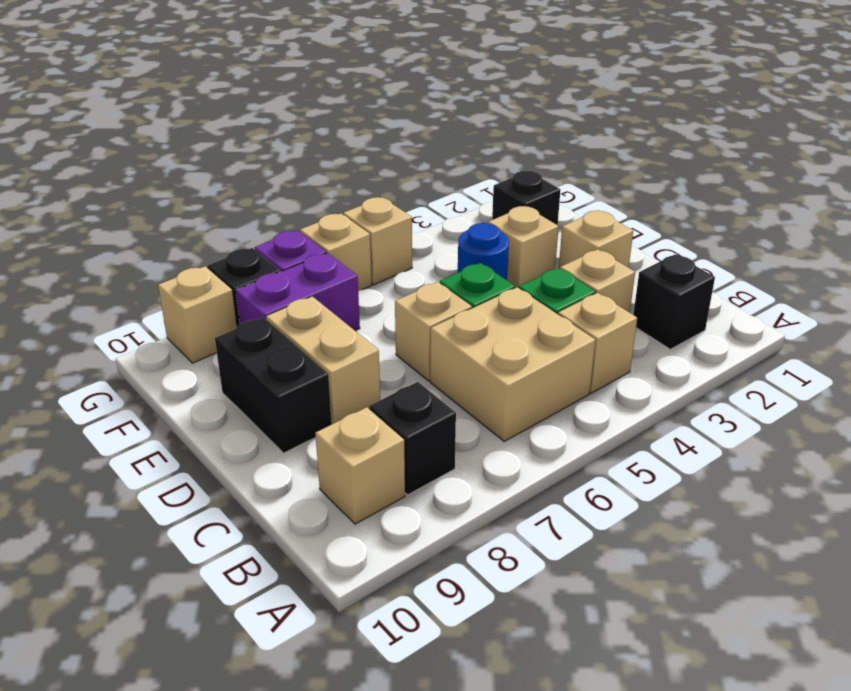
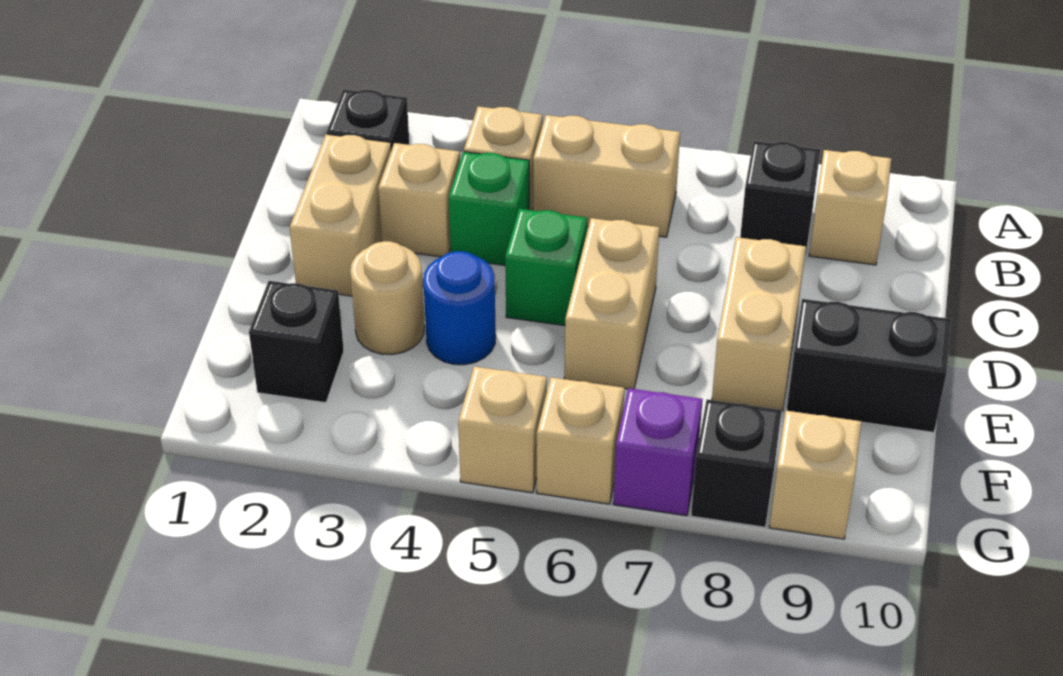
tan 2x2 brick [430,287,595,441] -> tan 1x2 brick [533,115,680,237]
tan 1x1 brick [559,211,633,269] -> tan 1x2 brick [290,134,391,296]
tan 1x1 brick [395,282,472,381] -> tan 1x2 brick [564,218,659,389]
black 1x2 brick [215,317,332,453] -> black 1x2 brick turned to [787,299,951,432]
tan 1x1 brick [488,206,559,288] -> tan 1x1 round brick [350,241,425,355]
purple 1x2 brick [236,253,360,331] -> none

